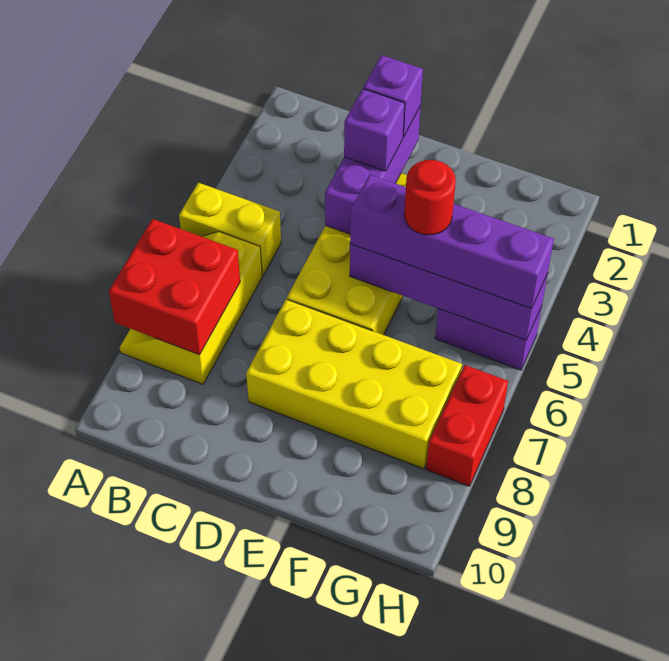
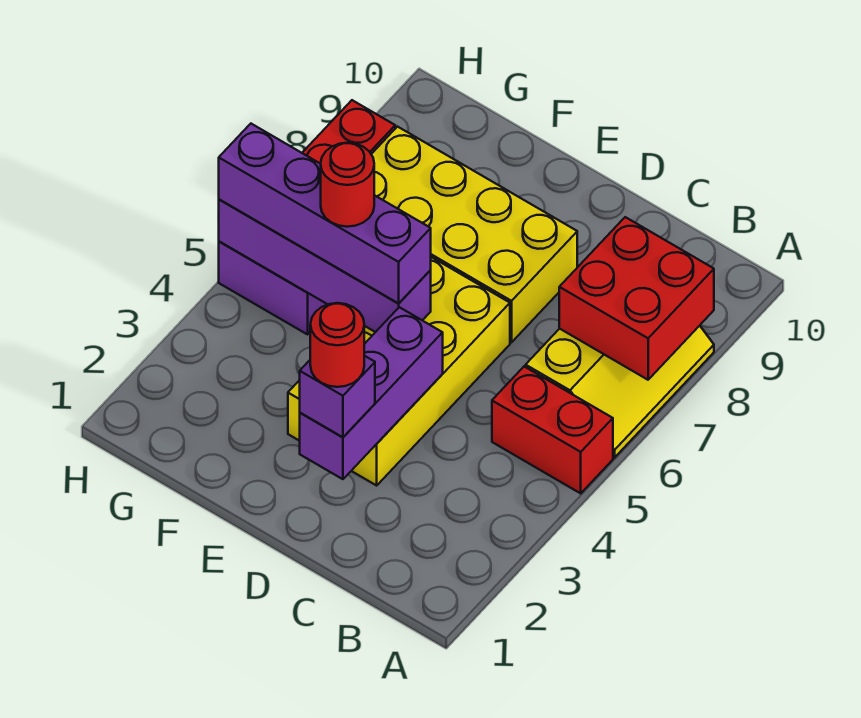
yellow 1x2 brick [179,183,281,276] -> red 1x2 brick [492,367,613,493]
none -> red 1x1 round brick [310,303,364,387]
purple 1x1 brick [344,89,405,171] -> none

